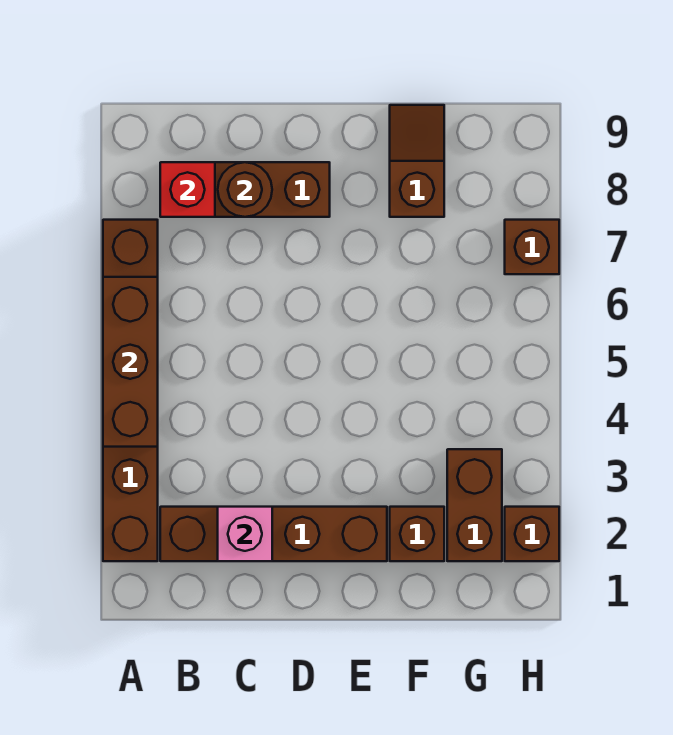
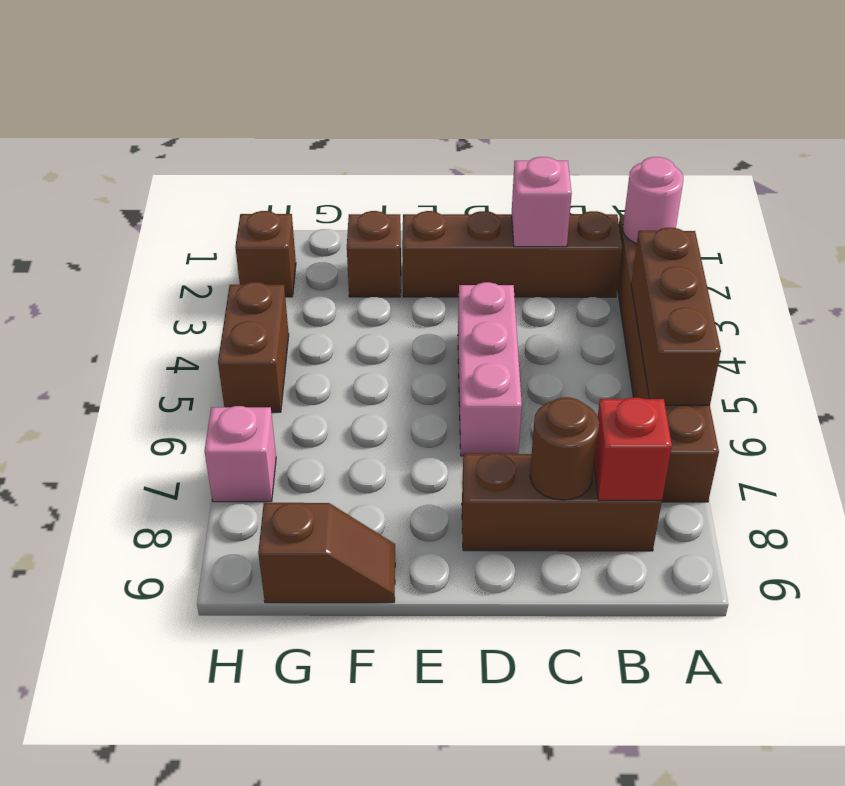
none -> pink 1x1 round brick [623,157,683,244]
none -> pink 1x3 brick [458,282,522,456]
brown 1x2 slope [390,105,444,217] -> brown 1x2 slope turned to [258,503,395,603]
brown 1x2 brick [447,449,502,561] -> brown 1x2 brick moved to [218,282,289,412]
brown 1x1 brick [505,220,559,274] -> pink 1x1 brick [205,406,276,502]

